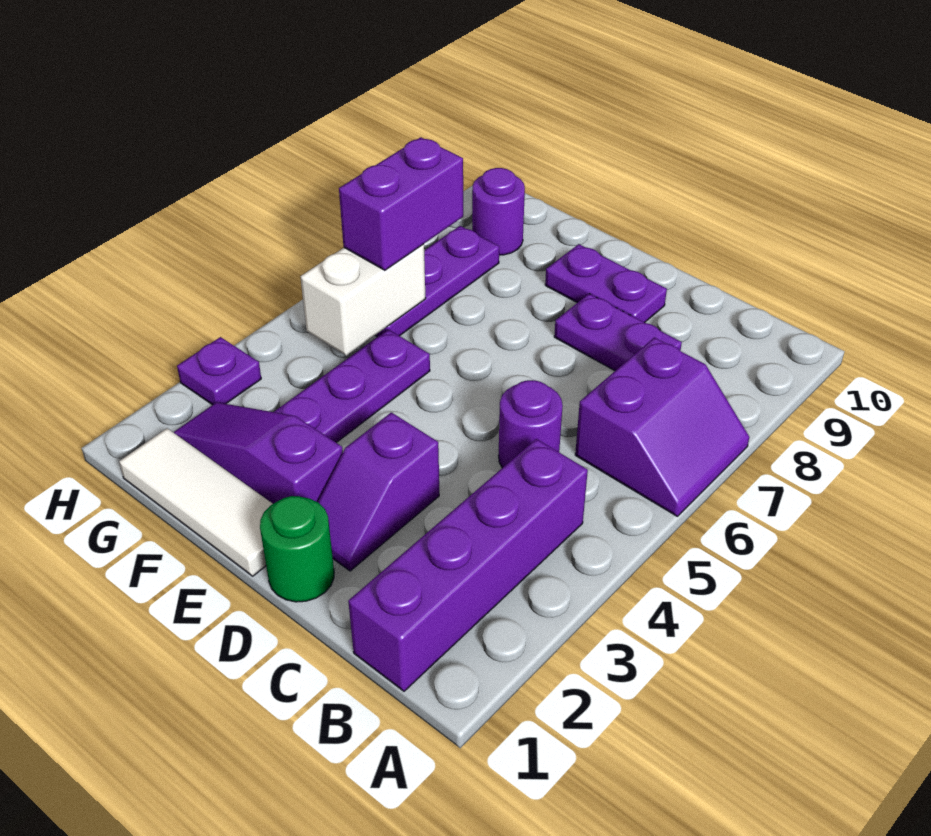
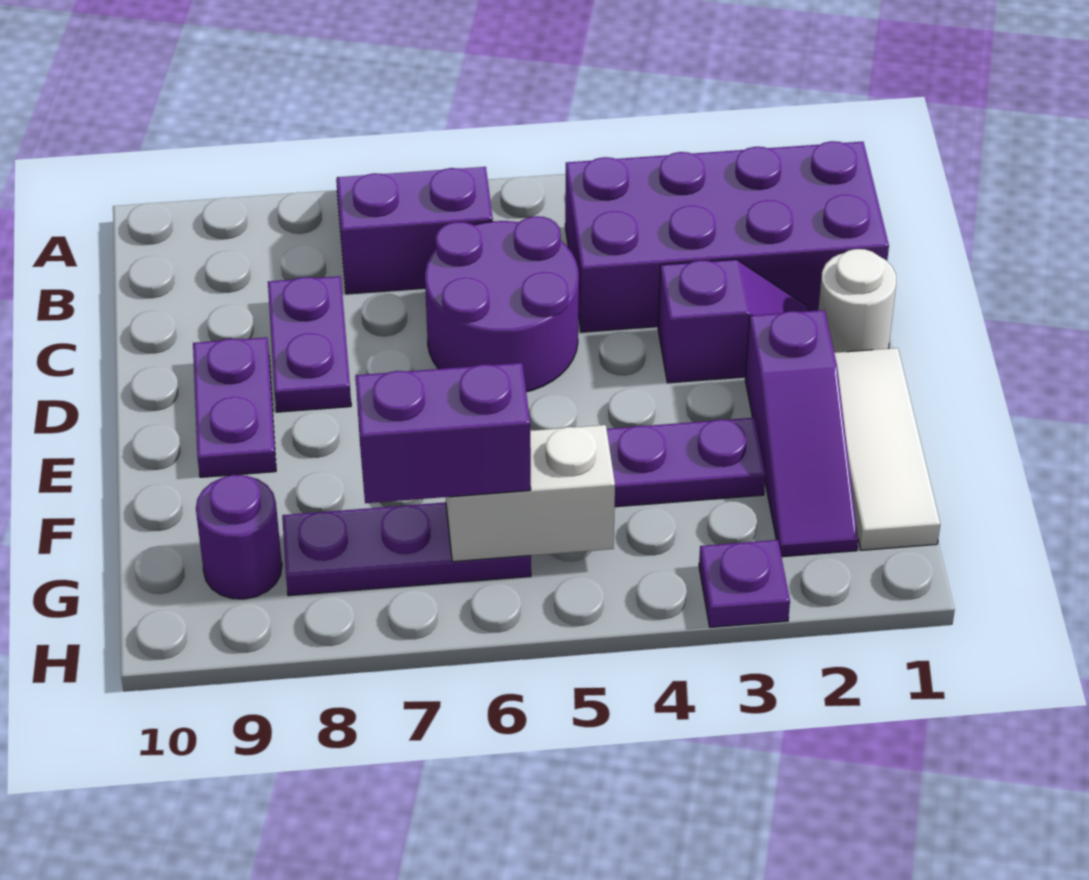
purple 1x4 brick [348,439,588,691] -> purple 2x4 brick [565,141,889,332]
purple 1x1 round brick [498,380,563,468] -> purple 2x2 round brick [425,216,579,392]
green 1x1 round brick [260,496,334,602] -> white 1x1 round brick [818,249,896,353]

